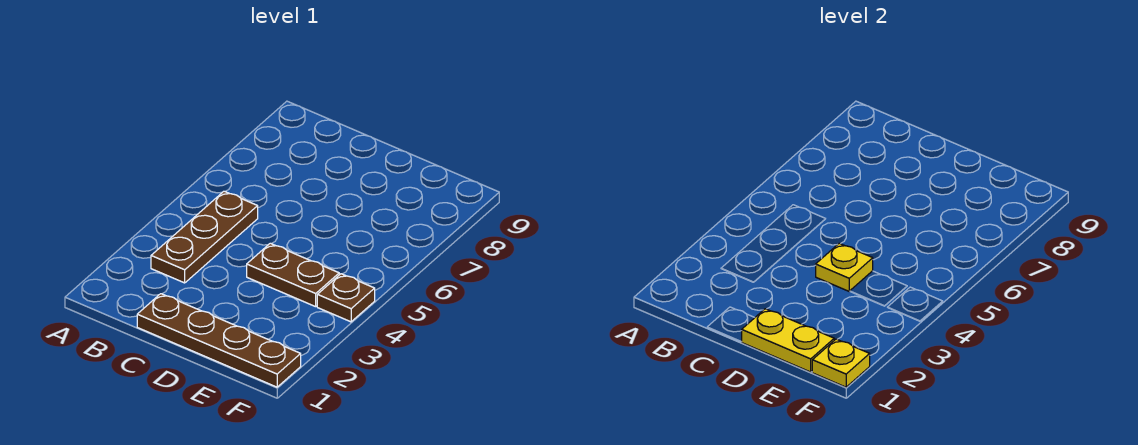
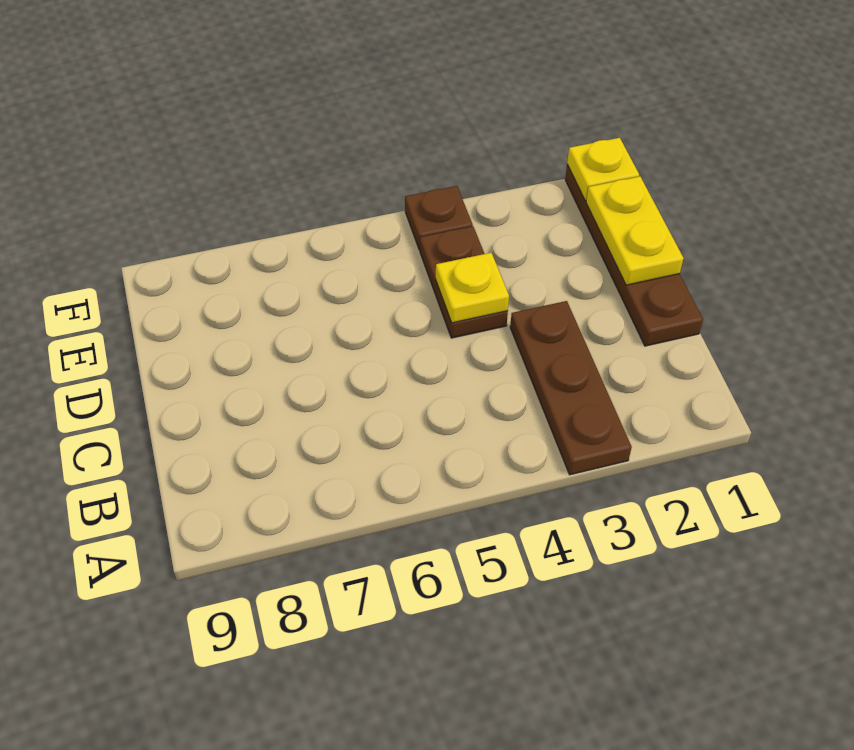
brown 1x3 plate [151,191,258,283] -> brown 1x3 plate turned to [510,301,632,475]

